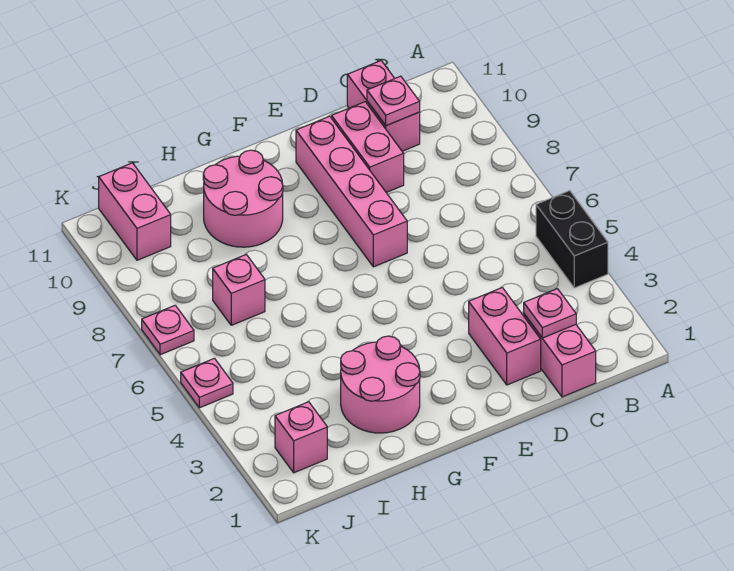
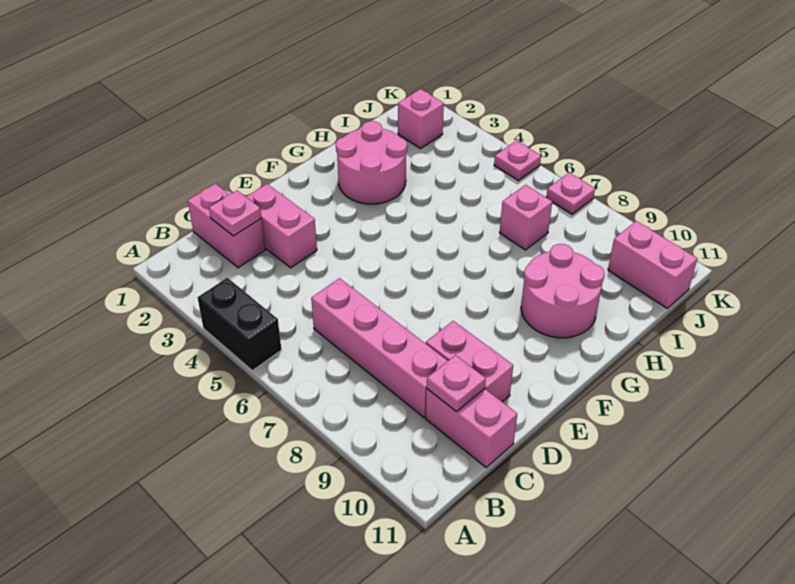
pink 1x4 brick [296,116,407,267] -> pink 1x4 brick moved to [311,278,448,417]

